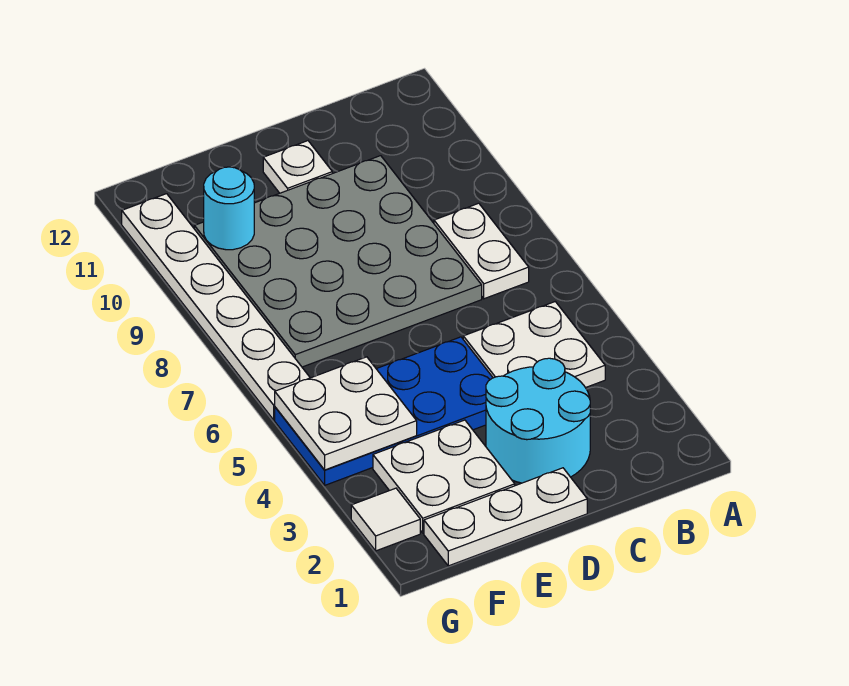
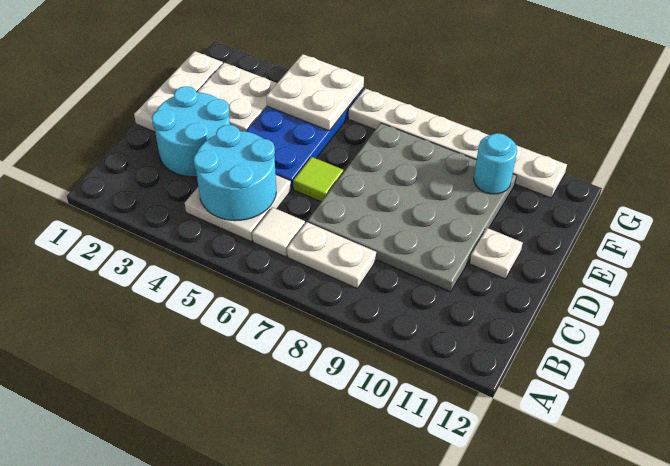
none -> cyan 2x2 round brick [194,125,276,221]
none -> lime 1x1 tile [293,157,343,202]
white 1x1 tile [351,488,420,551] -> white 1x1 tile moved to [252,207,305,257]

